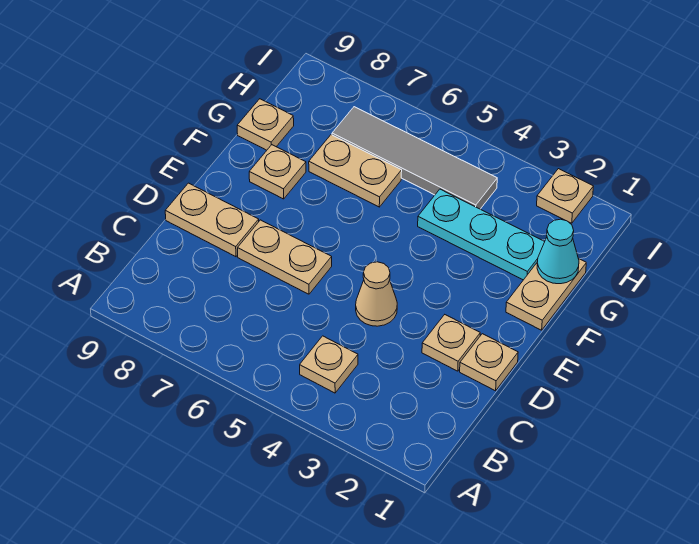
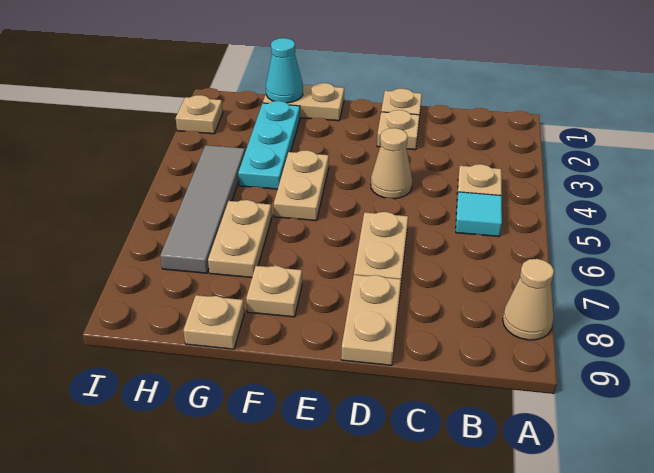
none -> tan 1x1 cone [503,259,554,340]
none -> cyan 1x1 tile [456,192,502,237]
none -> tan 1x2 plate [274,150,329,221]

